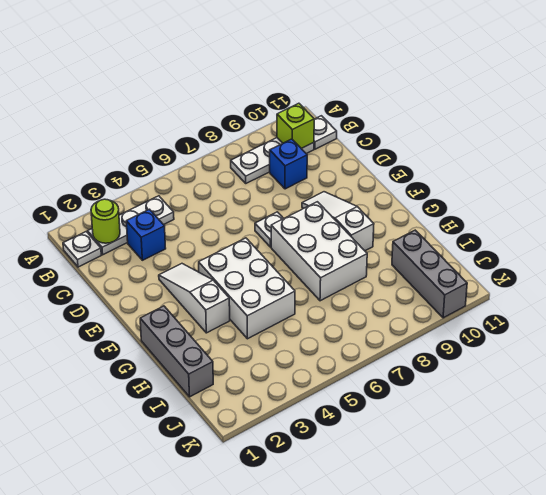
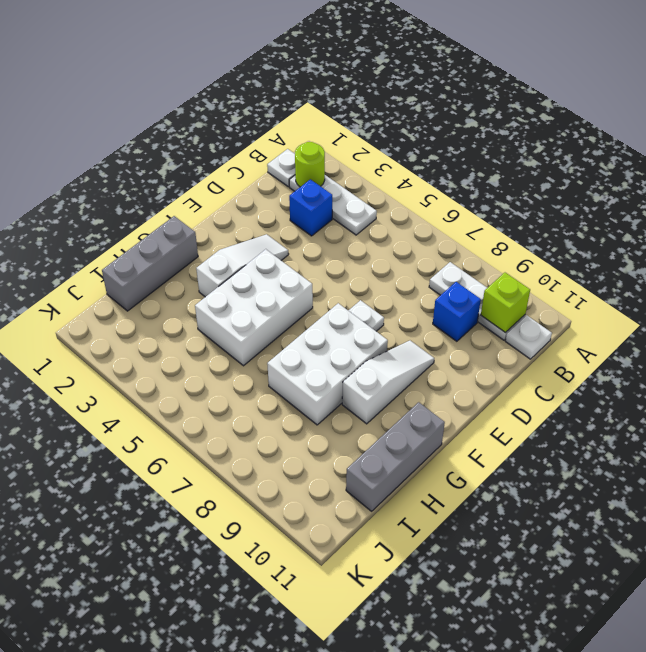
grey 1x3 brick [392,230,467,318] -> grey 1x3 brick moved to [346,402,445,511]

